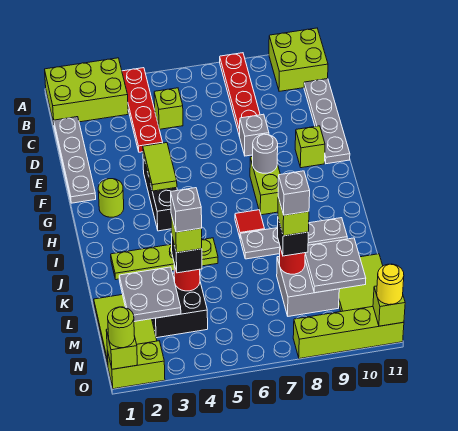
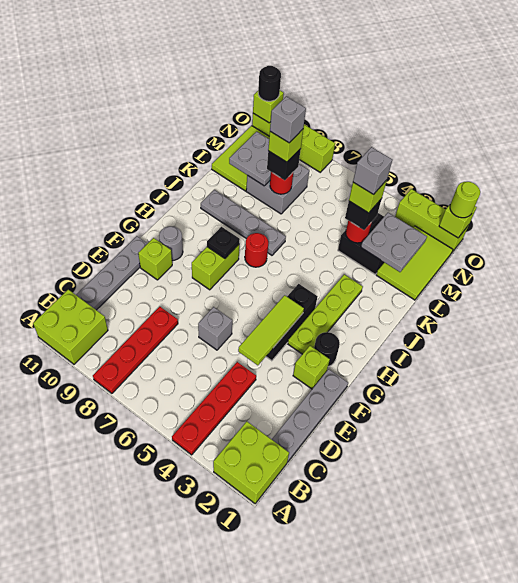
lime 2x3 brick [45,58,128,123] -> lime 2x2 brick [213,421,289,504]
lime 1x1 brick [154,88,183,129] -> lime 1x1 brick moved to [293,346,330,389]
grey 1x1 brick [240,114,269,156] -> grey 1x1 brick moved to [198,307,232,350]
lime 1x2 tile [143,143,177,191] -> lime 1x3 tile [238,295,304,365]
lime 1x1 round brick [98,179,124,217] -> black 1x1 round brick [314,332,340,367]
grey 1x1 round brick [253,134,278,173] -> grey 1x1 round brick moved to [159,226,183,261]
none -> black 1x1 plate [207,227,240,258]
red 1x1 tile [235,210,265,237] -> red 1x1 round brick [245,233,268,267]
lime 1x4 plate [111,238,218,280] -> lime 1x4 plate turned to [288,274,363,354]
lime 1x2 brick [107,341,165,389] -> lime 1x3 brick [395,189,469,252]
yellow 1x1 round brick [377,264,404,305] -> black 1x1 round brick [258,66,281,101]

